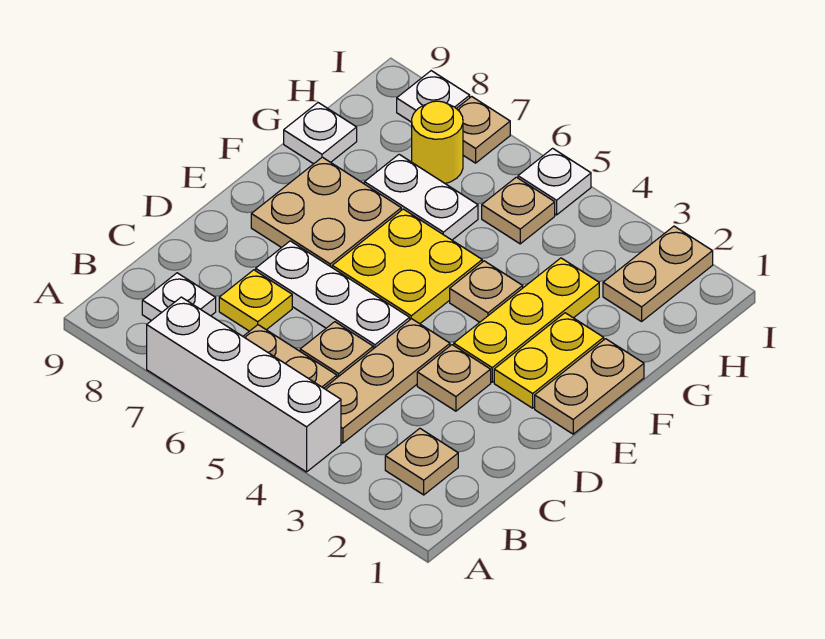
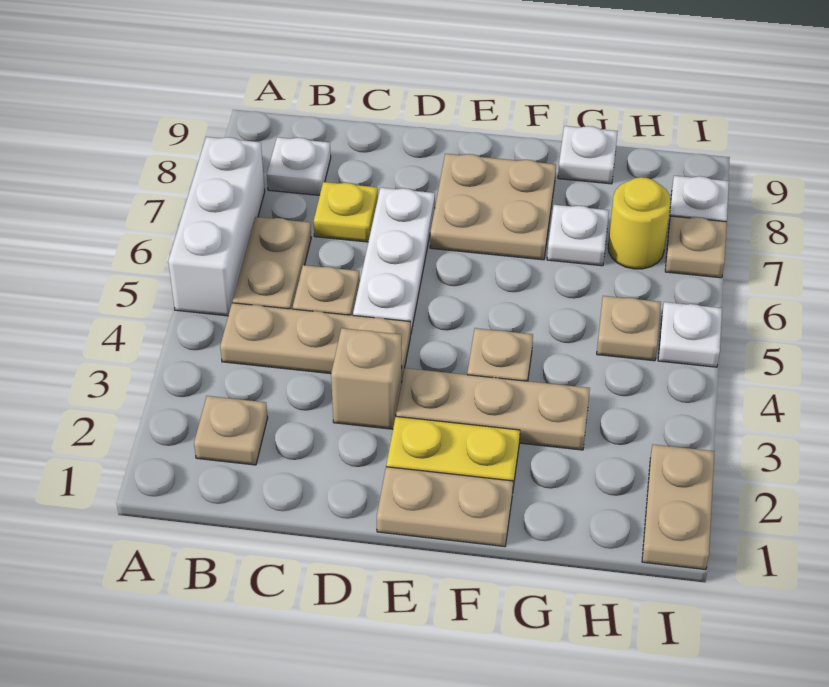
white 1x4 brick [147,297,341,472] -> white 1x3 brick [168,137,265,316]
tan 1x1 plate [417,345,491,411] -> tan 1x1 brick [331,328,402,429]
yellow 1x3 plate [454,258,599,382] -> tan 1x3 plate [396,368,590,450]
yellow 2x2 plate [332,209,482,324] -> none
white 1x2 plate [364,154,478,240] -> white 1x1 plate [547,205,609,266]
tan 1x2 plate [603,226,713,321] -> tan 1x2 plate turned to [642,445,715,570]

